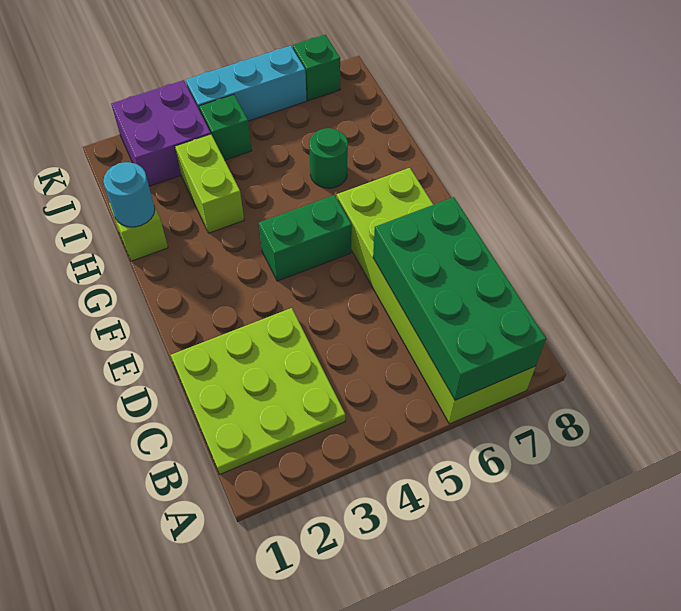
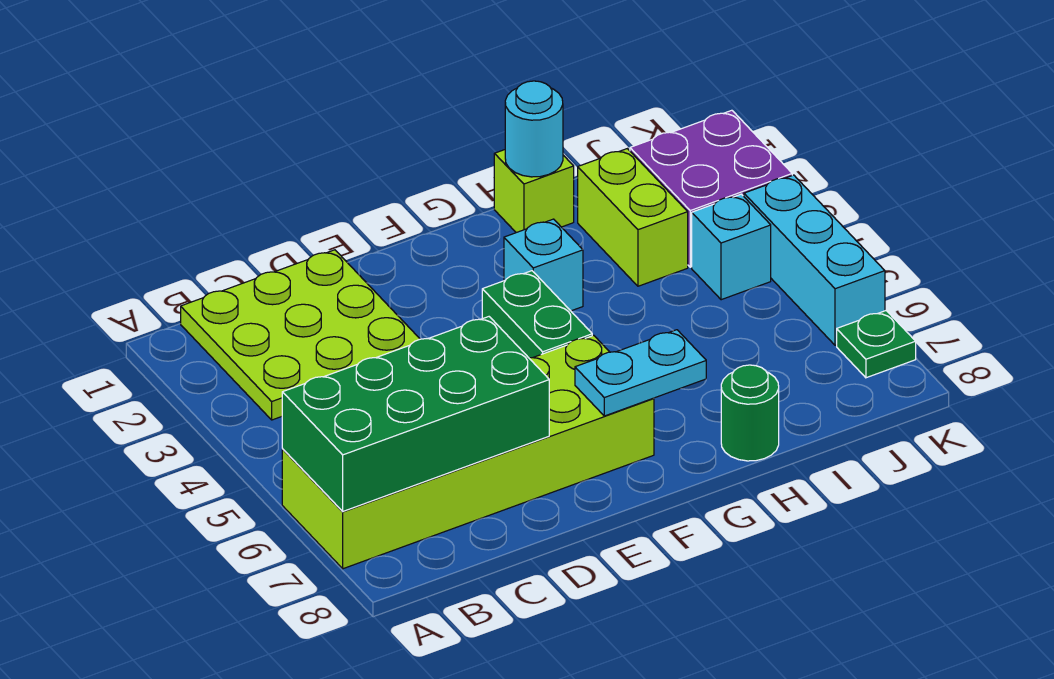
none -> cyan 1x2 plate [575,330,706,416]
none -> cyan 1x1 brick [504,219,583,311]
lime 1x2 brick [175,134,244,233] -> lime 1x2 brick turned to [578,149,688,286]
green 1x1 round brick [309,128,348,188] -> green 1x1 round brick moved to [721,365,779,461]
green 1x1 brick [199,95,252,160] -> cyan 1x1 brick [692,194,771,300]
green 1x1 brick [293,35,340,101] -> green 1x1 plate [837,311,916,378]

